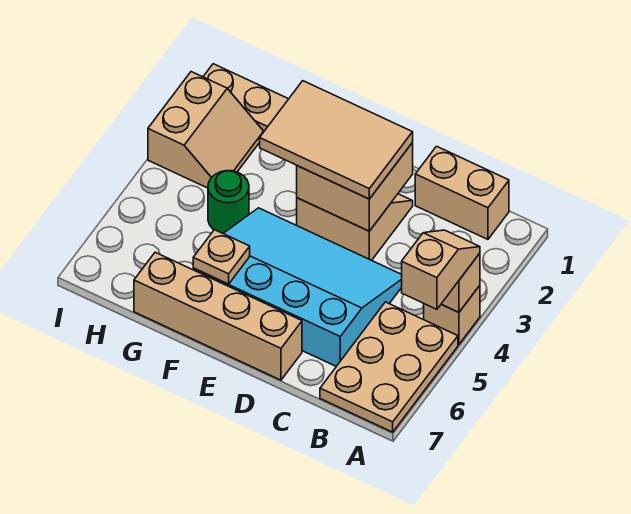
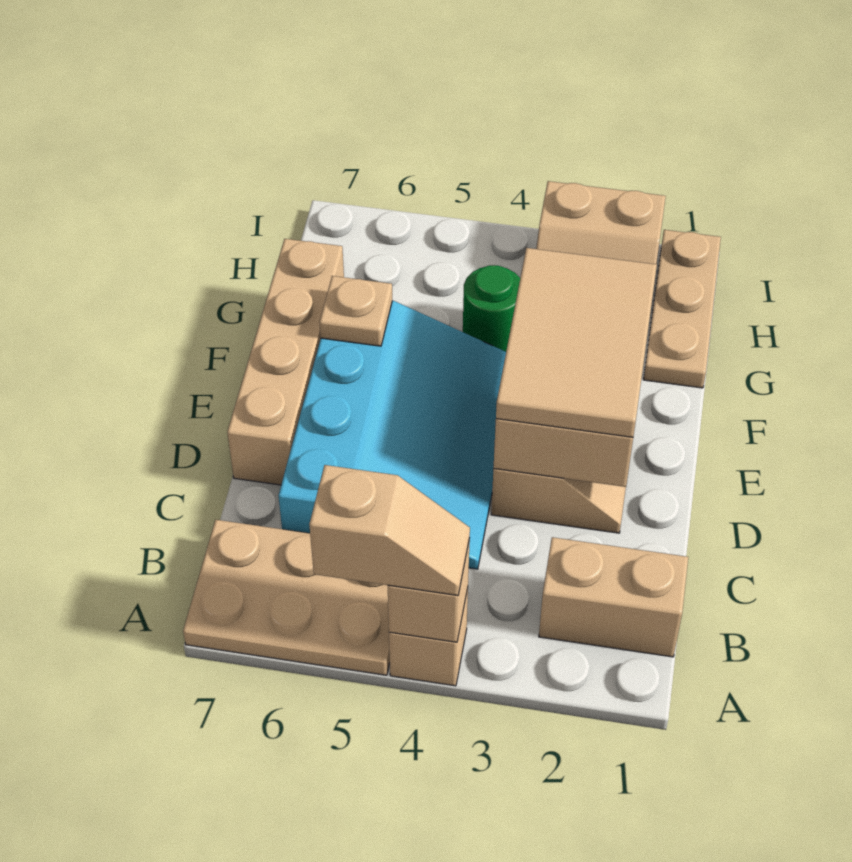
tan 1x2 brick [415,146,509,239] -> tan 1x2 brick turned to [539,537,688,657]

